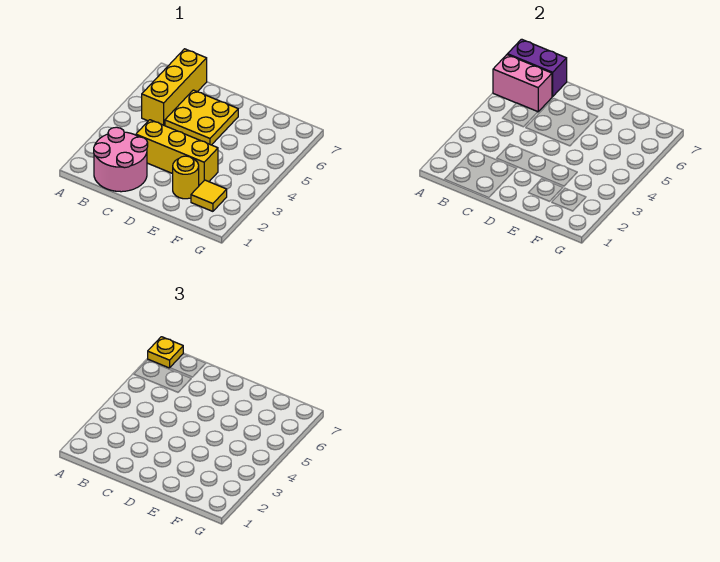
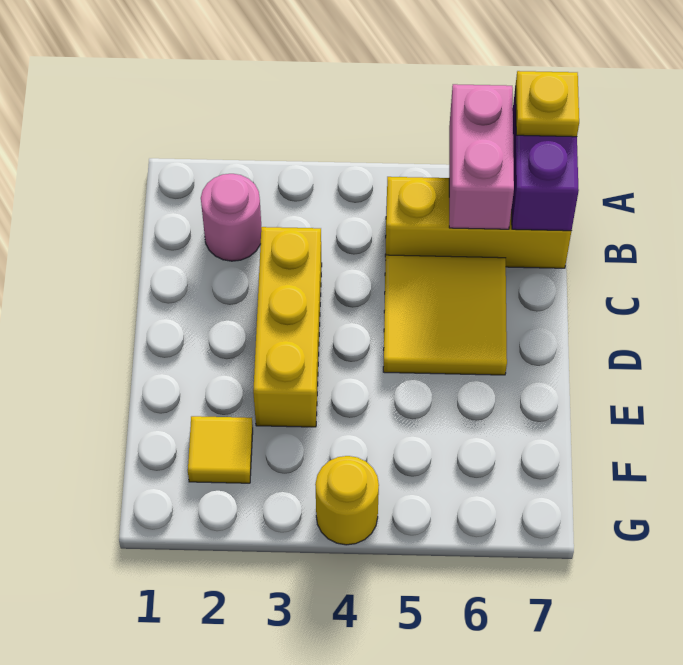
pink 2x2 round brick [94,127,148,192] -> pink 1x1 round brick [201,174,261,261]
yellow 2x2 plate [165,90,238,145] -> yellow 2x2 tile [383,255,507,375]
yellow 1x1 round brick [173,156,199,199] -> yellow 1x1 round brick moved to [315,456,379,545]

